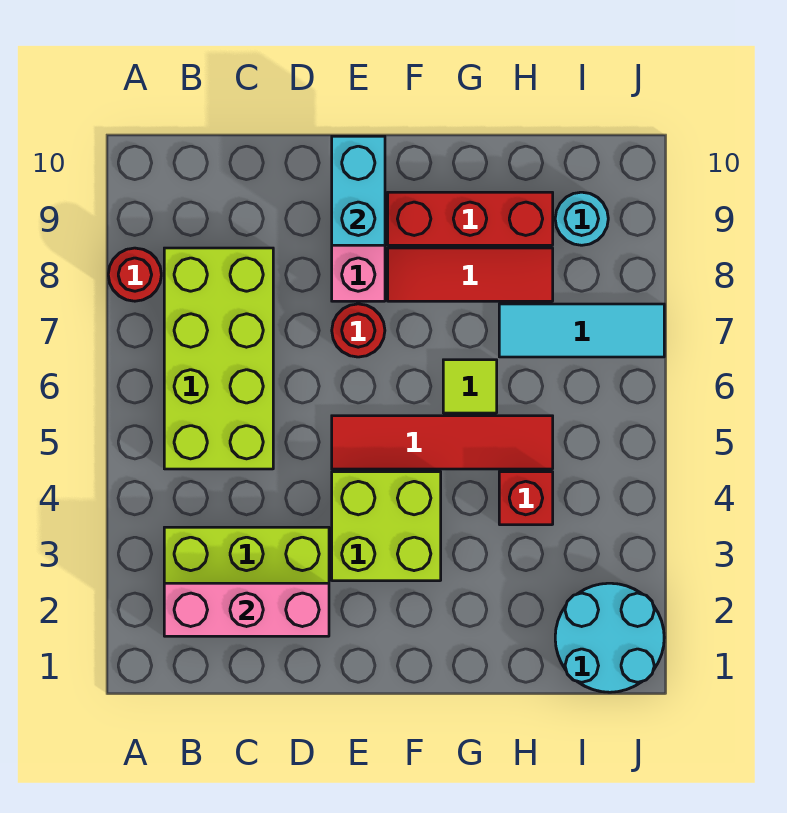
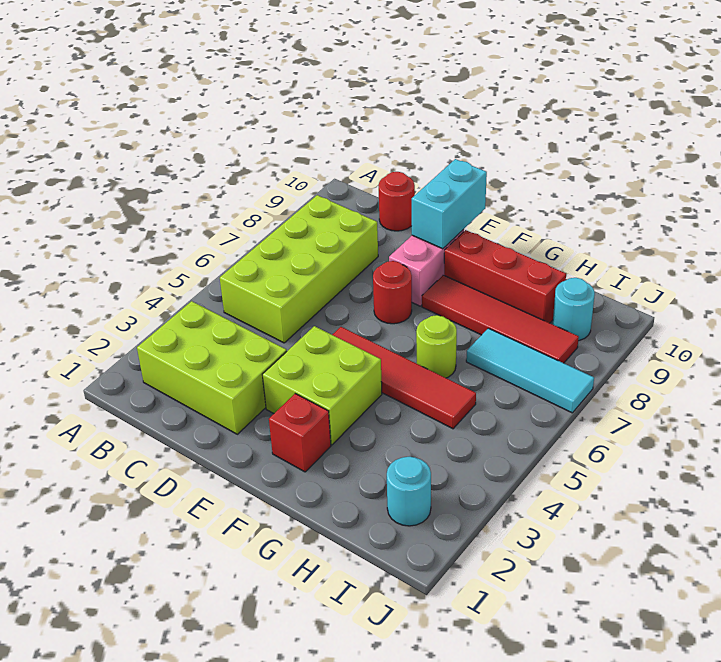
red 1x1 round brick [108,248,161,301] -> red 1x1 round brick moved to [378,172,415,231]
pink 1x3 brick [164,583,329,636] -> none
red 1x3 tile [388,248,553,301] -> red 1x4 tile [422,275,579,363]
lime 1x1 tile [443,360,497,413] -> lime 1x1 round brick [416,315,457,378]
red 1x1 brick [499,472,553,525] -> red 1x1 brick moved to [269,394,331,472]
cyan 2x2 round brick [555,583,664,692] -> cyan 1x1 round brick [387,457,431,526]

